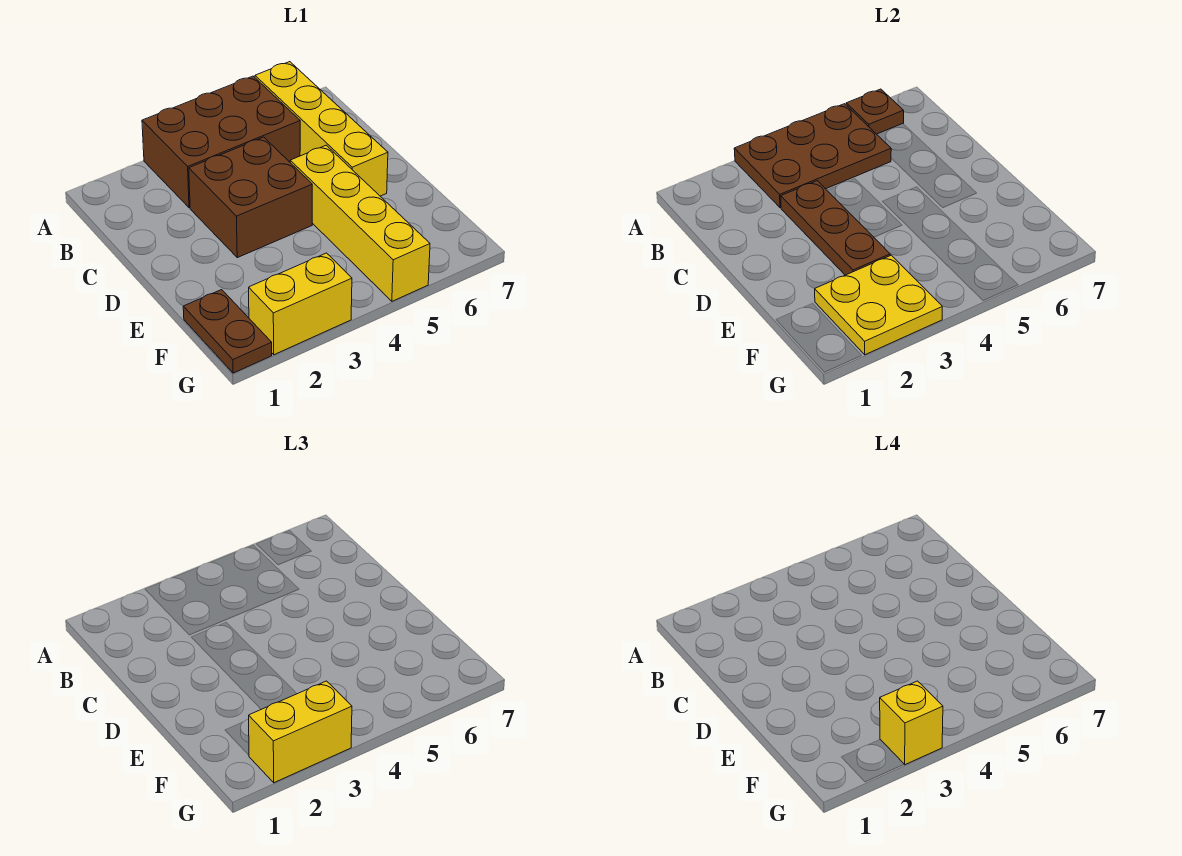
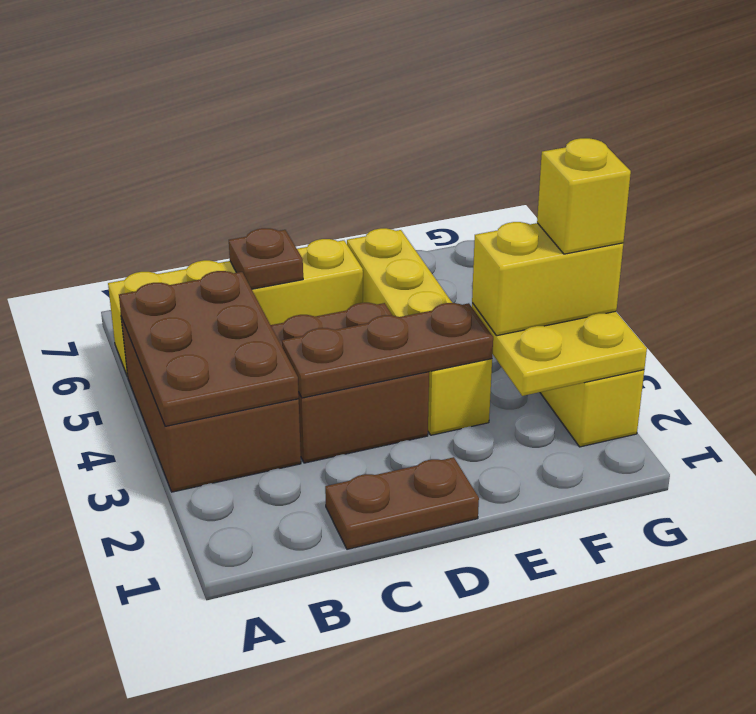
brown 1x1 plate [846,89,904,134] -> brown 1x1 plate moved to [229,228,303,289]
yellow 1x4 brick [290,145,430,301] -> yellow 1x4 brick turned to [347,228,492,435]
brown 1x2 plate [183,290,272,373] -> brown 1x2 plate moved to [325,457,479,549]
yellow 1x2 brick [249,681,352,783] -> yellow 1x2 brick turned to [472,222,623,336]

